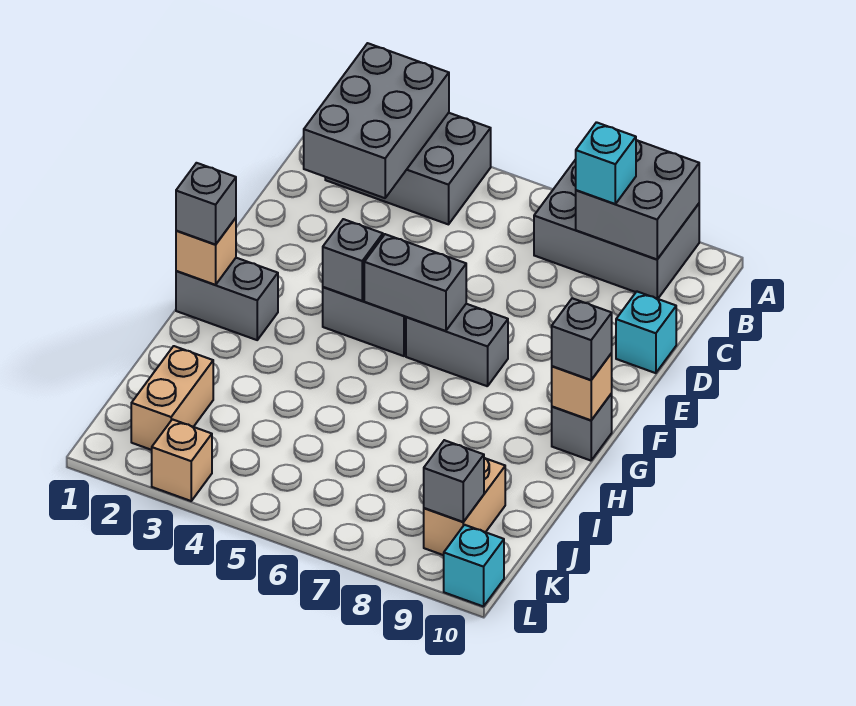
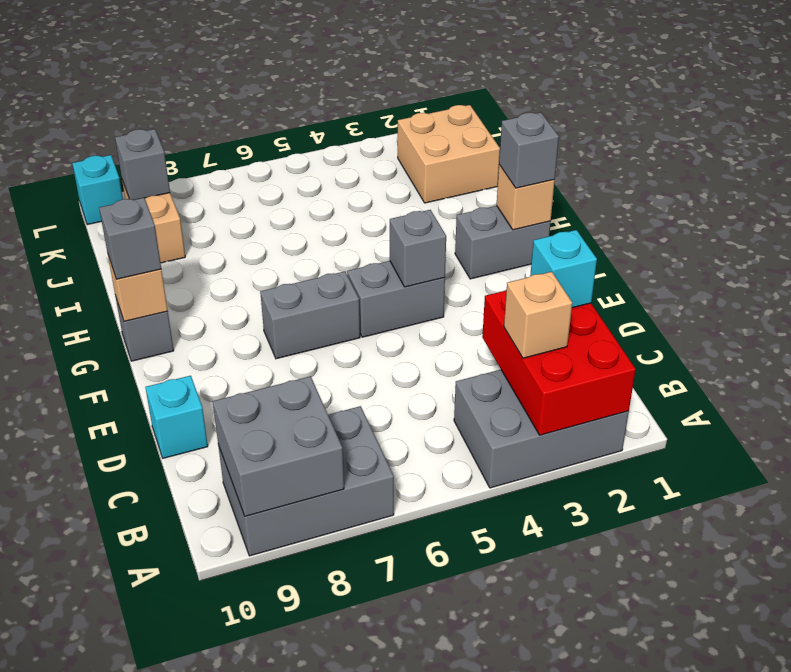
grey 2x3 brick [304,43,449,198] -> red 2x3 brick [482,290,636,435]
cyan 1x1 brick [576,122,636,204] -> cyan 1x1 brick moved to [530,230,597,308]
grey 1x2 brick [364,234,466,331] -> none
tan 1x2 brick [131,346,213,450] -> tan 2x2 brick [398,105,500,203]
tan 1x1 brick [152,419,212,501] -> tan 1x1 brick moved to [504,272,572,358]

